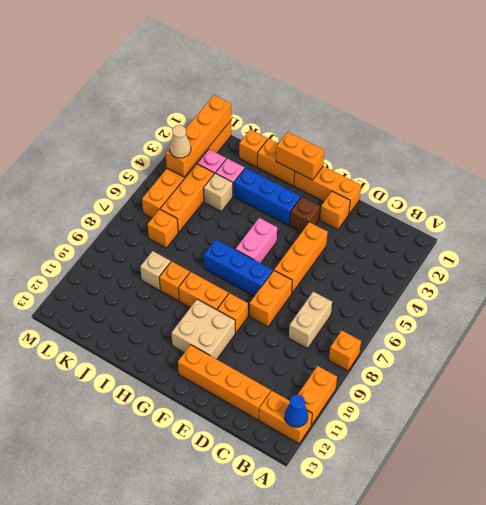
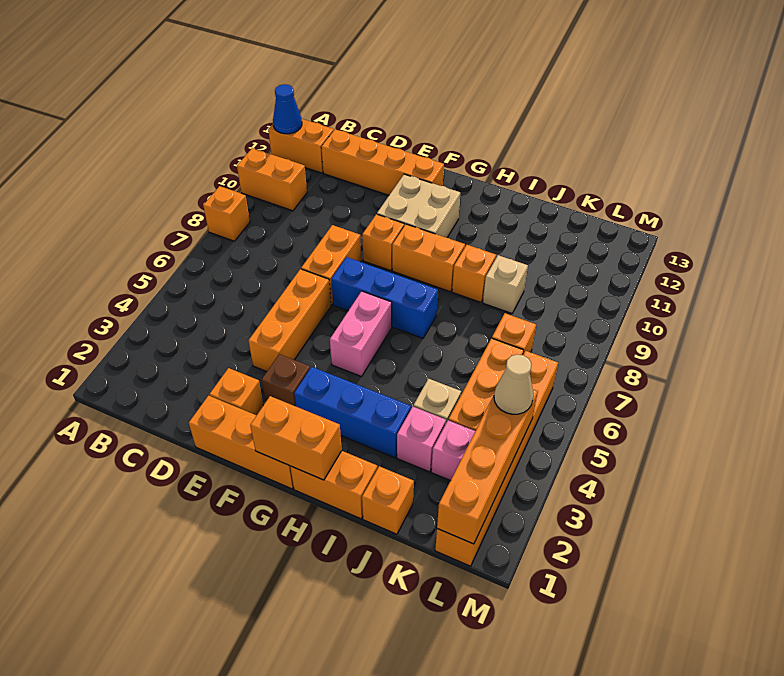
orange 1x2 brick [298,366,337,425] -> orange 1x2 brick turned to [237,148,307,211]
tan 1x2 brick [289,292,332,349] -> none

